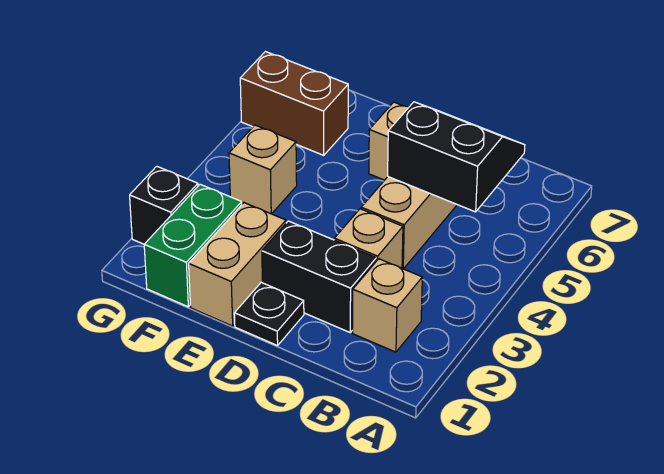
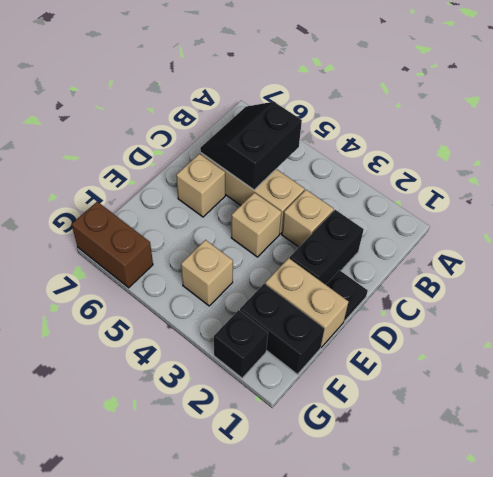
tan 1x1 brick [353,259,422,352] -> tan 1x1 brick moved to [231,193,282,257]
green 1x2 brick [144,184,242,307] -> black 1x2 brick [240,284,324,374]
brown 1x2 brick [240,52,348,155] -> brown 1x2 brick turned to [72,202,153,288]

